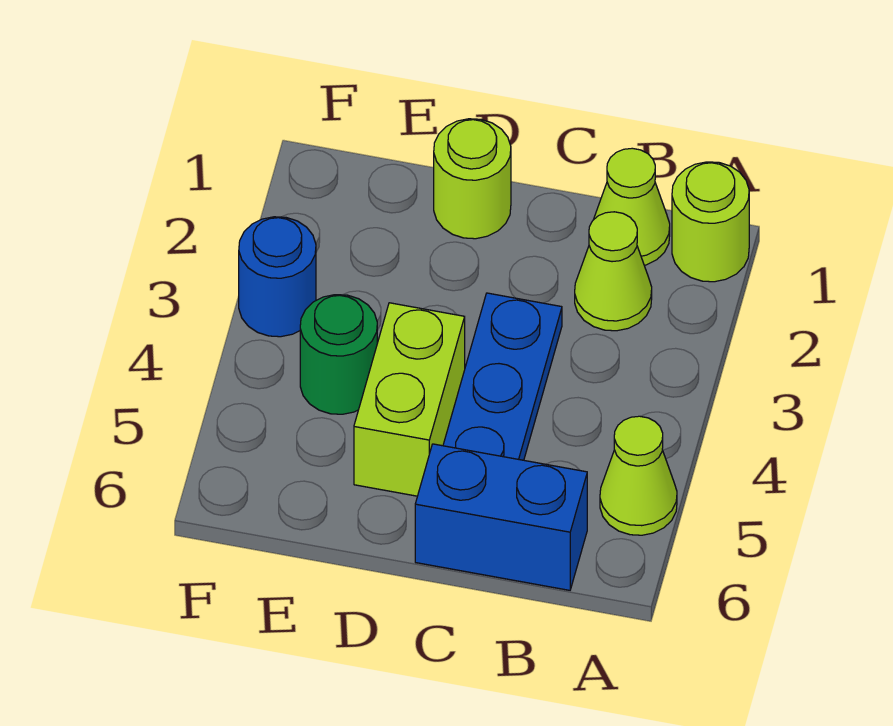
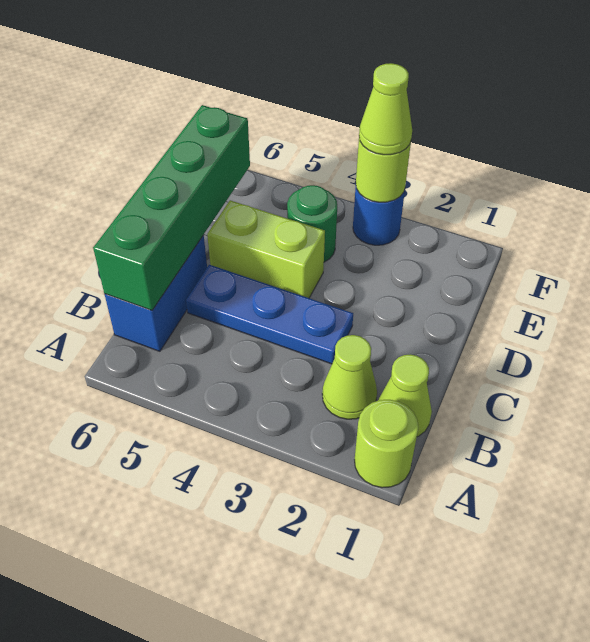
lime 1x1 cone [600,416,677,535] -> lime 1x1 cone moved to [359,63,412,155]
none -> green 1x4 brick [93,105,250,310]
lime 1x1 round brick [434,119,511,239] -> lime 1x1 round brick moved to [356,138,411,202]

